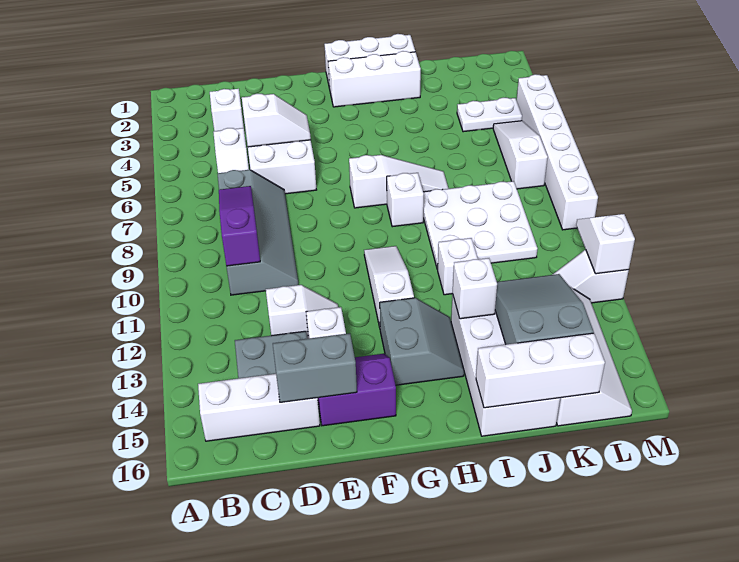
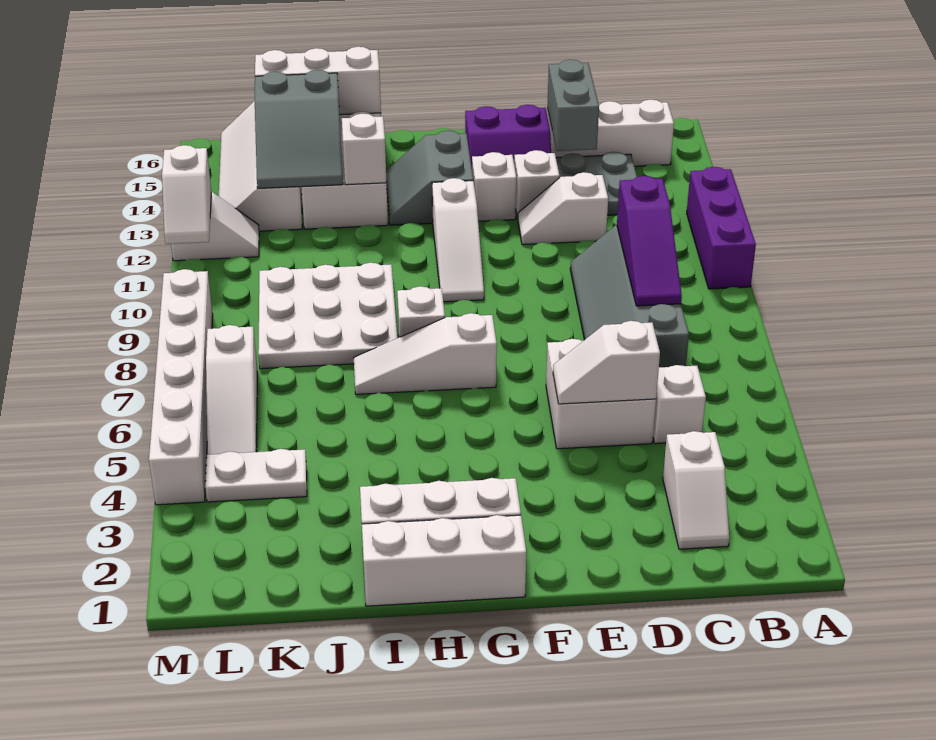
none -> purple 1x3 brick [687,167,756,289]
grey 1x2 brick [273,333,357,402] -> grey 1x2 brick turned to [547,60,599,151]
white 1x1 brick [437,238,478,295] -> white 1x1 brick moved to [472,152,516,221]

